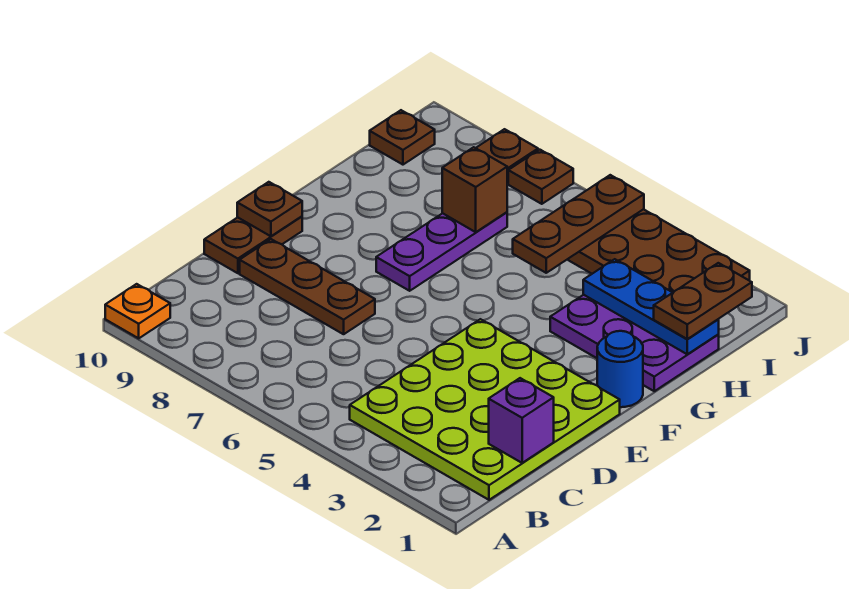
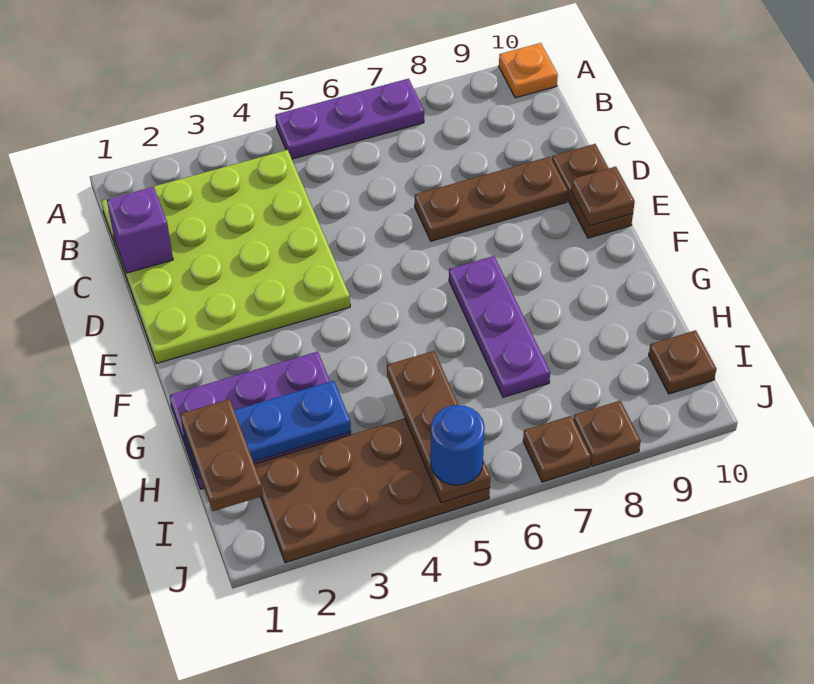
none -> purple 1x3 plate [275,79,424,159]
blue 1x1 round brick [597,331,643,407] -> blue 1x1 round brick moved to [431,405,485,485]
brown 1x1 brick [442,147,507,232] -> none

